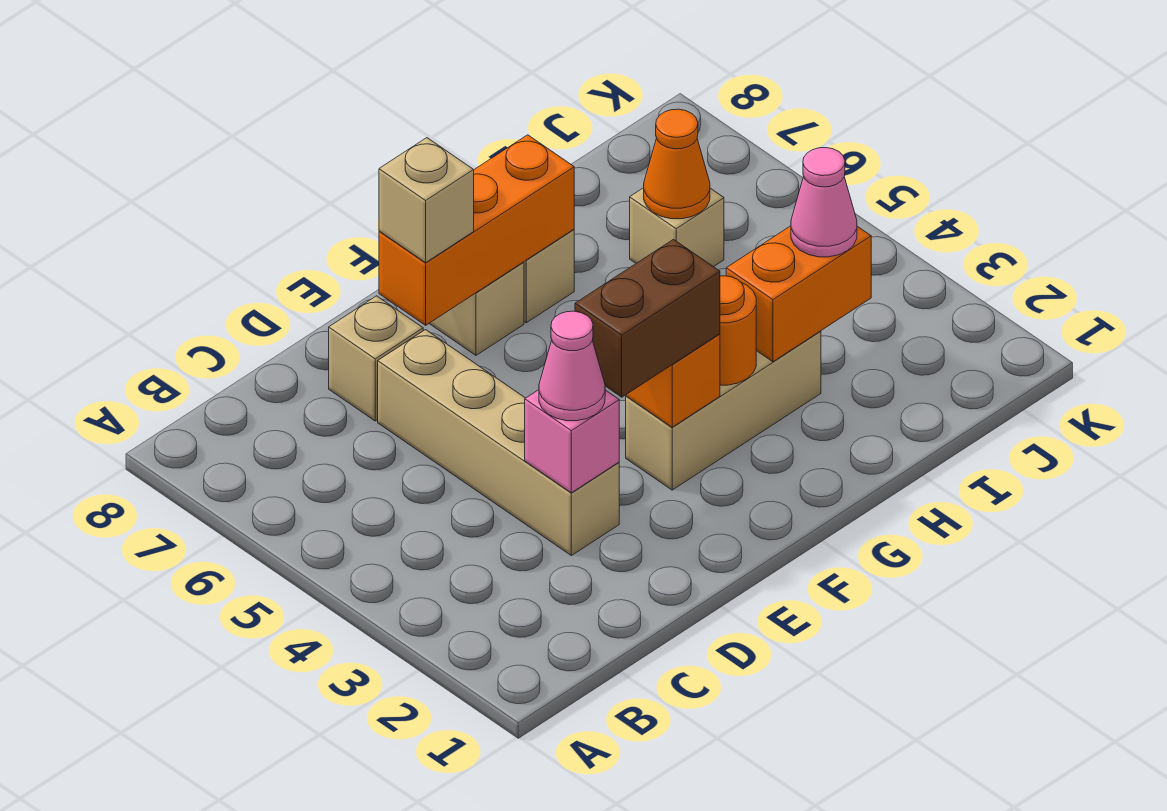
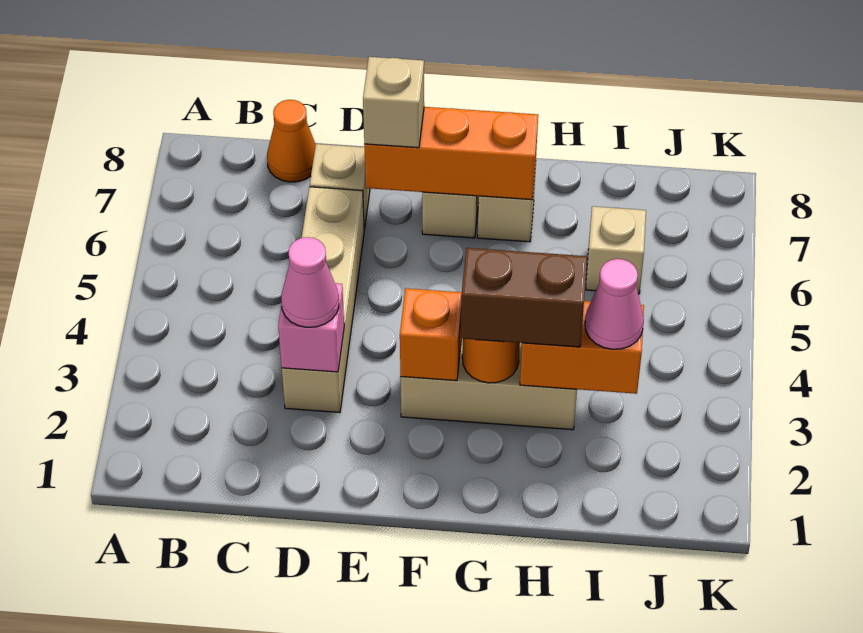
brown 1x2 brick [575,239,720,397] -> brown 1x2 brick moved to [461,248,587,347]
orange 1x1 cone [644,109,710,219] -> orange 1x1 cone moved to [267,100,316,182]

